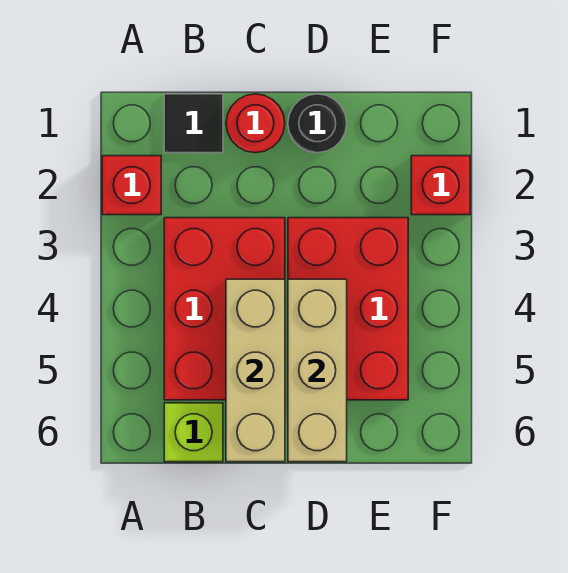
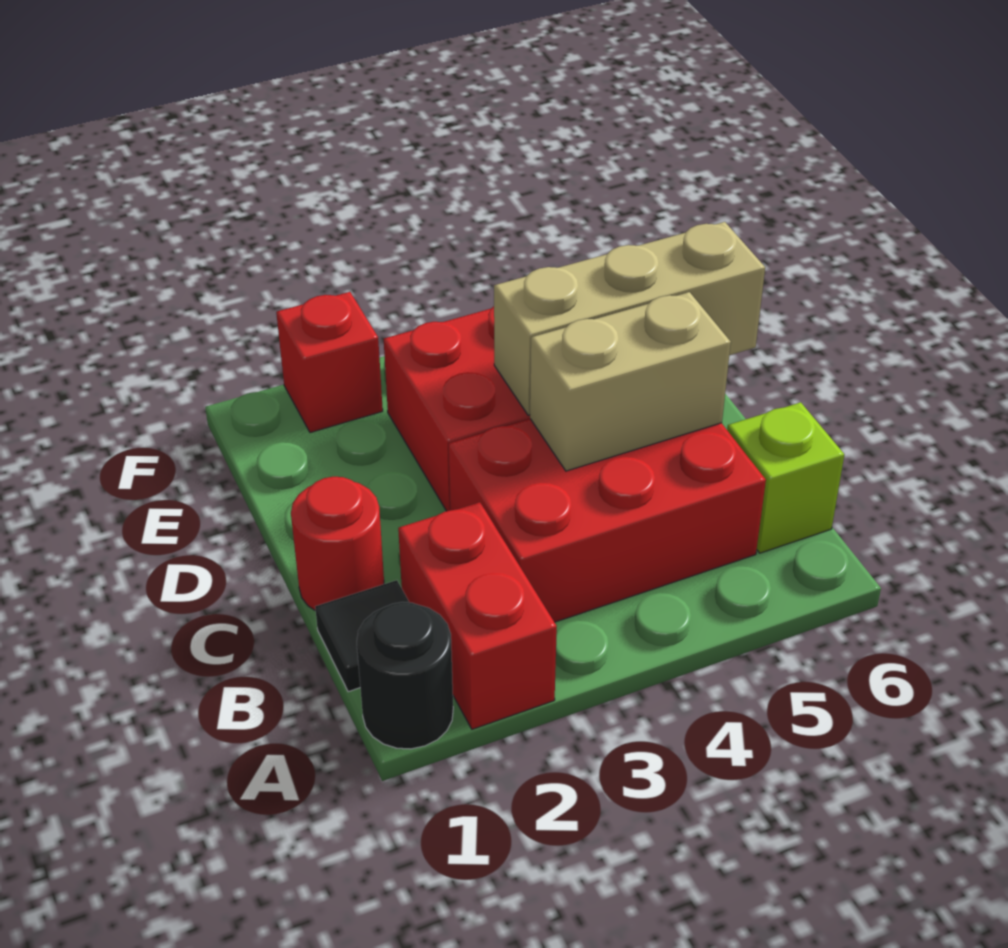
red 1x1 brick [102,156,161,215] -> red 1x2 brick [398,502,557,729]
tan 1x3 brick [226,279,285,462] -> tan 1x2 brick [530,292,731,471]
black 1x1 round brick [288,94,347,153] -> black 1x1 round brick moved to [357,602,453,749]

